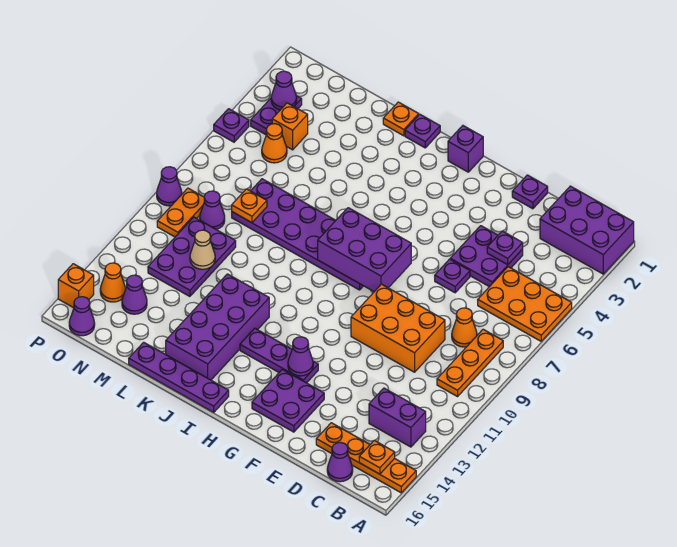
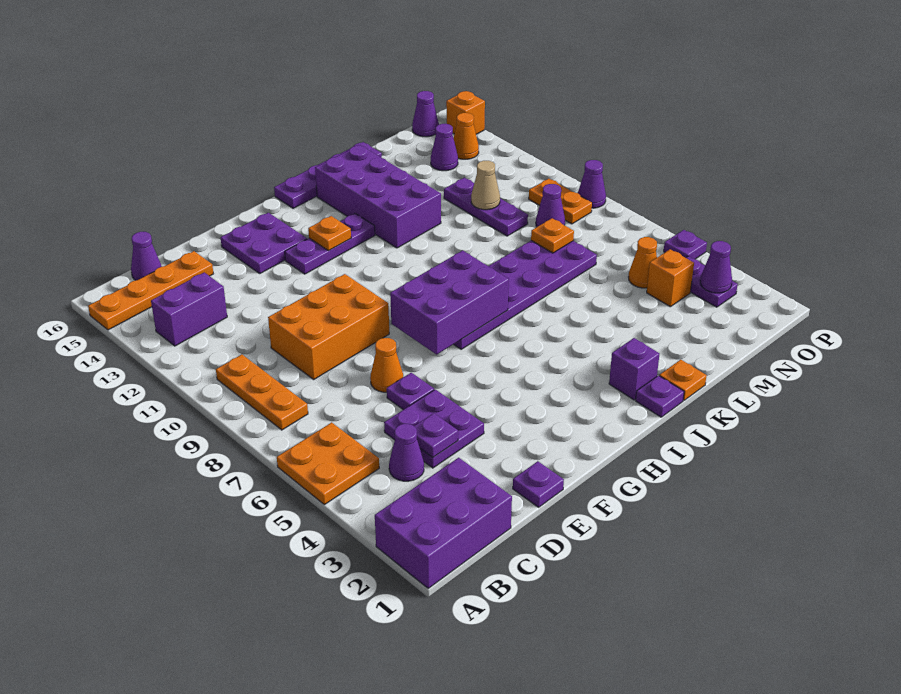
orange 2x3 plate [478,267,572,341] -> orange 2x2 plate [277,422,379,505]
orange 1x1 plate [359,440,395,474] -> orange 1x1 plate moved to [308,216,351,251]
orange 1x1 cone [452,308,477,347] -> orange 1x1 cone moved to [370,338,403,392]
purple 1x1 cone [288,337,313,376] -> purple 1x1 cone moved to [389,424,424,481]
purple 1x1 brick [448,126,483,172] -> purple 1x1 brick moved to [609,338,659,400]
purple 2x3 plate [148,217,236,297] -> purple 1x3 plate [444,178,528,236]

